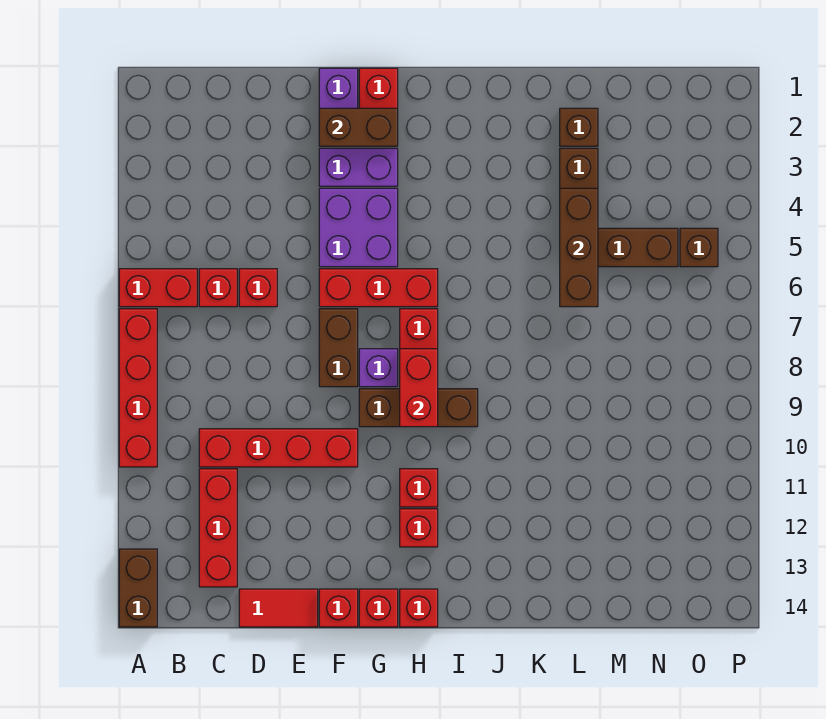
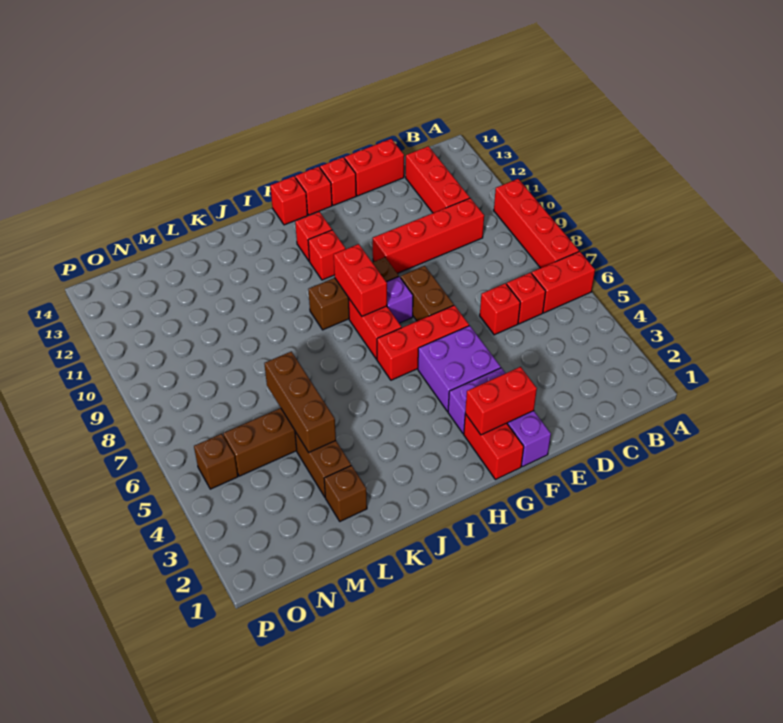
brown 1x2 brick [119,549,157,627] -> none
red 1x2 tile [239,589,318,627] -> red 1x2 brick [345,139,404,196]
brown 1x2 brick [319,108,398,146] -> red 1x2 brick [465,367,537,435]

